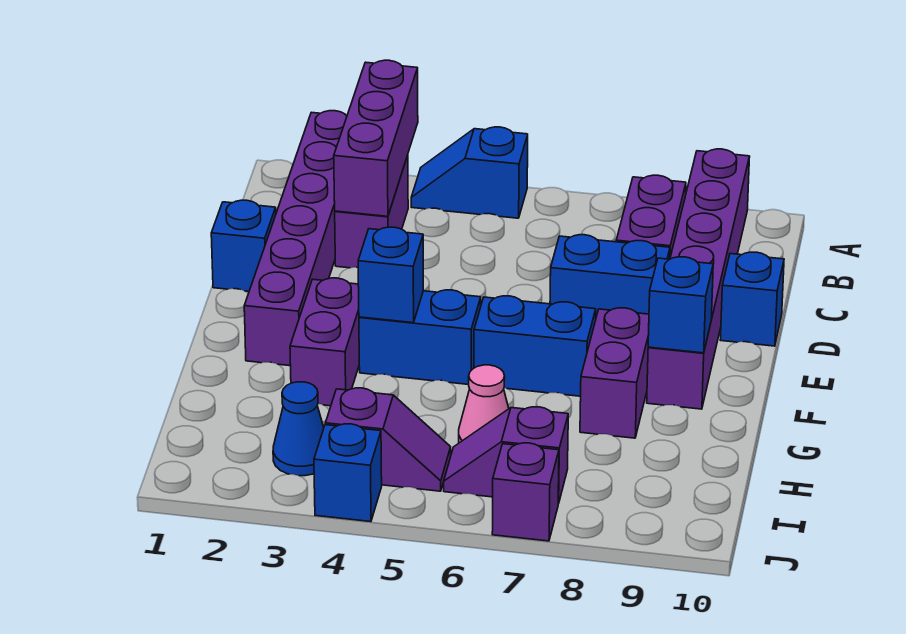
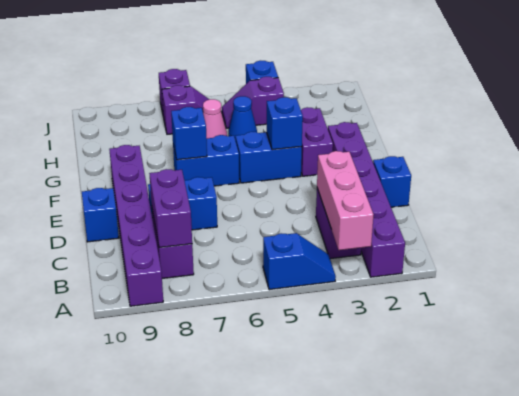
purple 1x3 brick [334,60,418,216] -> pink 1x3 brick [317,151,374,250]
purple 1x2 brick [580,308,649,438] -> purple 1x2 brick moved to [149,169,192,248]
blue 1x1 brick [648,257,713,353] -> blue 1x1 brick moved to [171,107,207,160]
blue 1x1 cone [273,382,324,476] -> blue 1x1 cone moved to [229,96,257,141]

